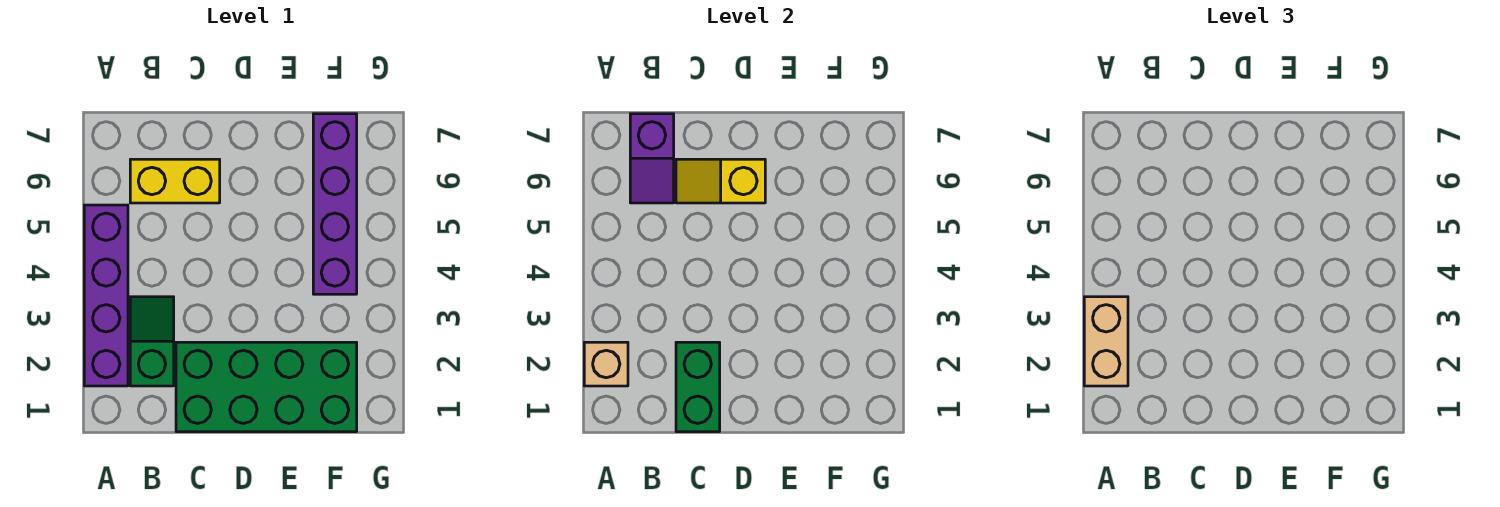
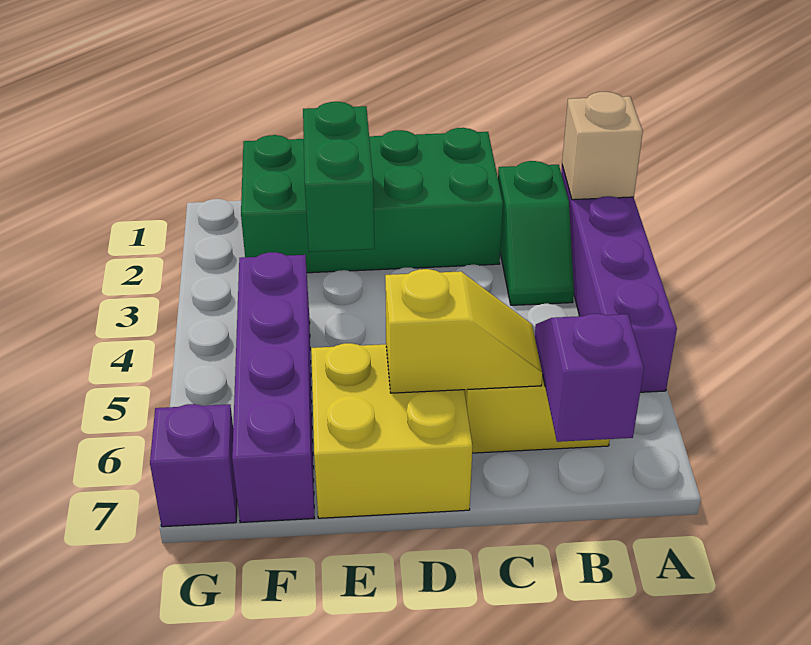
tan 1x2 brick [1084,297,1128,386] -> none
green 1x2 brick [676,342,720,432] -> green 1x2 brick moved to [303,102,375,252]
none -> yellow 2x2 brick [311,343,472,518]
none -> purple 1x1 brick [150,404,237,527]

